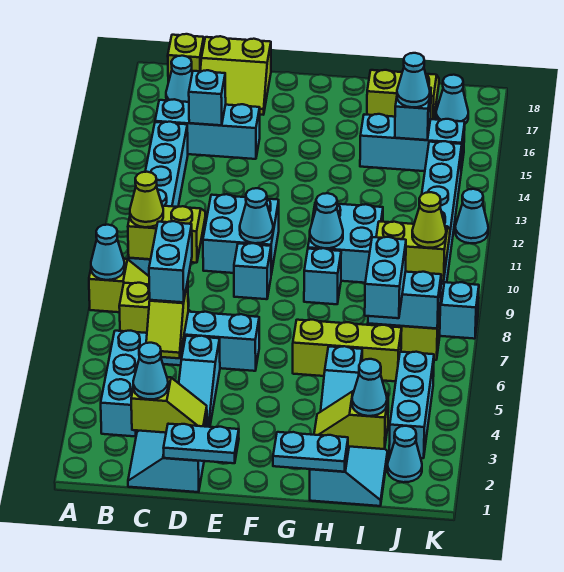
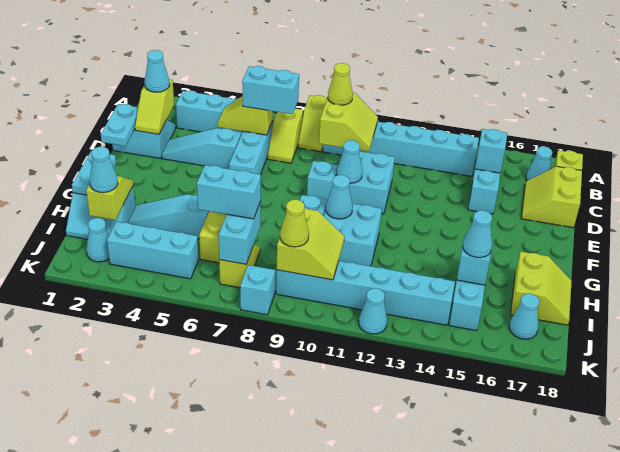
cyan 1x1 cone [91,225,124,280] -> none

